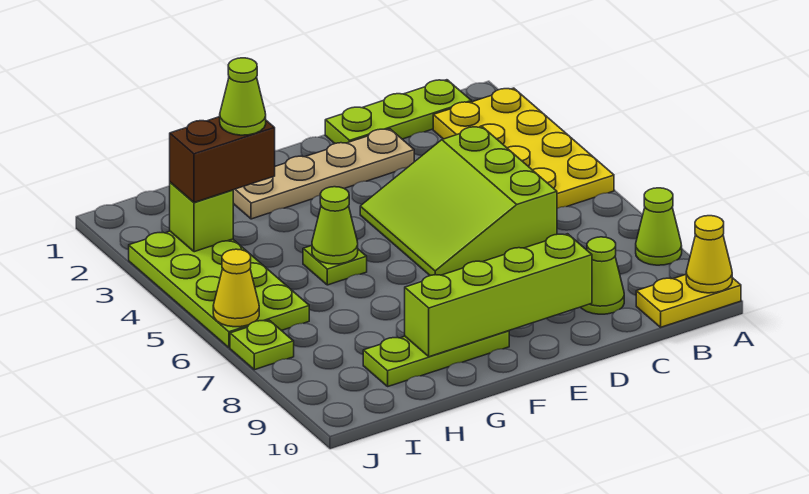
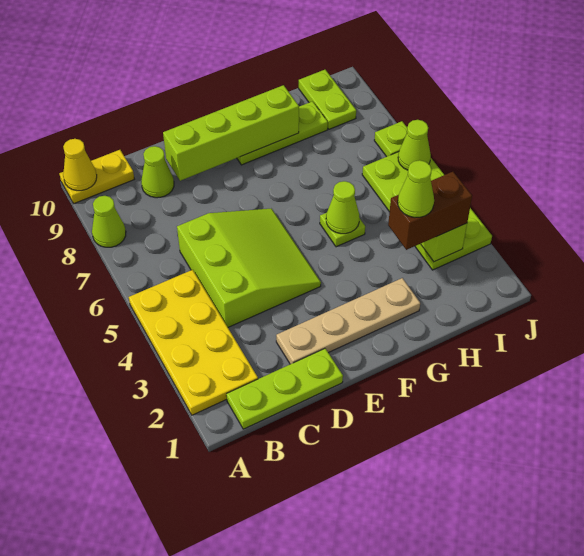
none -> lime 1x2 plate [299,70,356,129]
yellow 1x1 cone [213,249,259,327] -> lime 1x1 cone [398,120,431,170]

